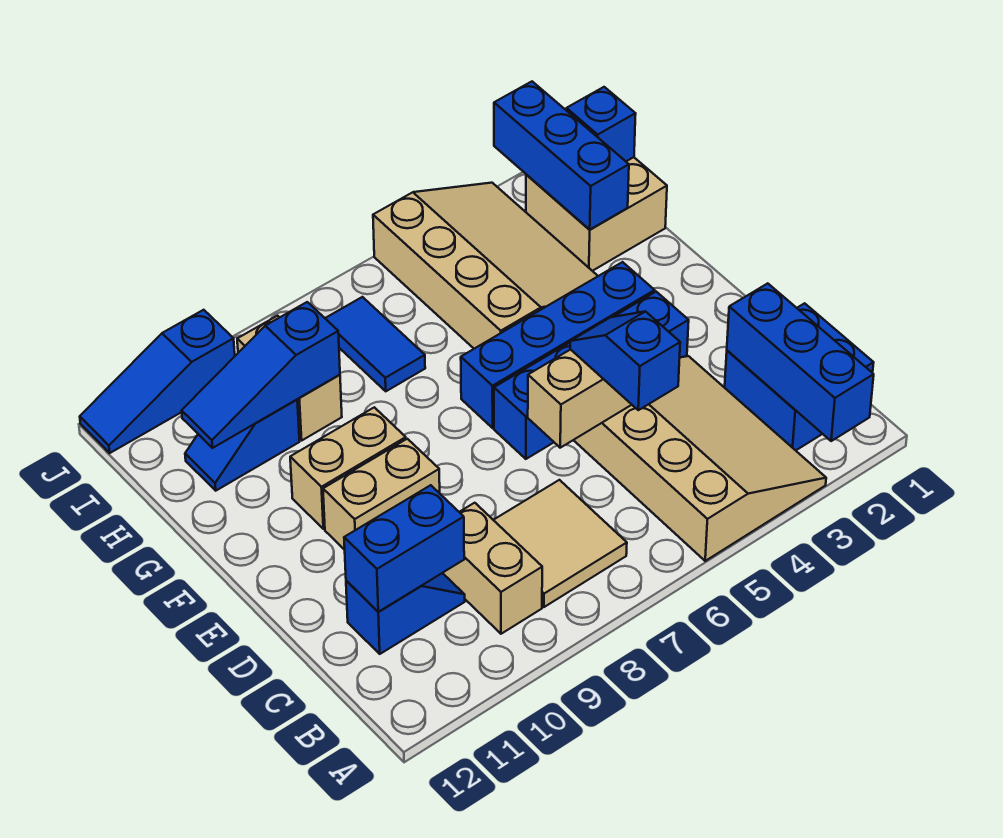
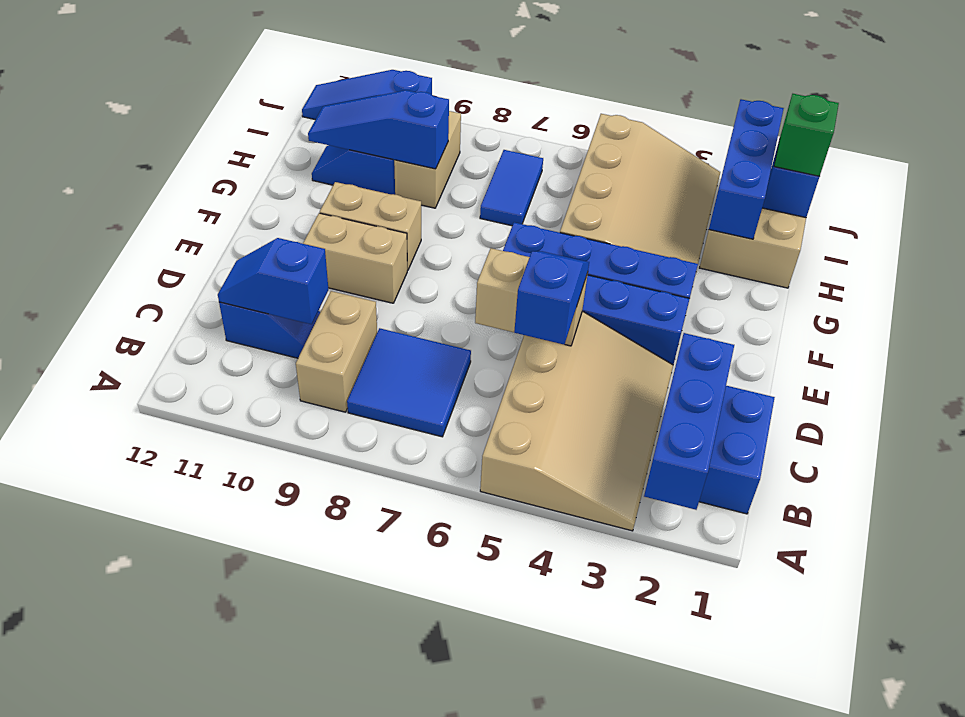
tan 2x2 tile [494,480,627,607] -> blue 2x2 tile [347,328,471,437]
blue 1x2 brick [344,485,464,612] -> blue 1x2 slope [218,238,328,324]
none -> green 1x1 brick [774,94,839,176]

